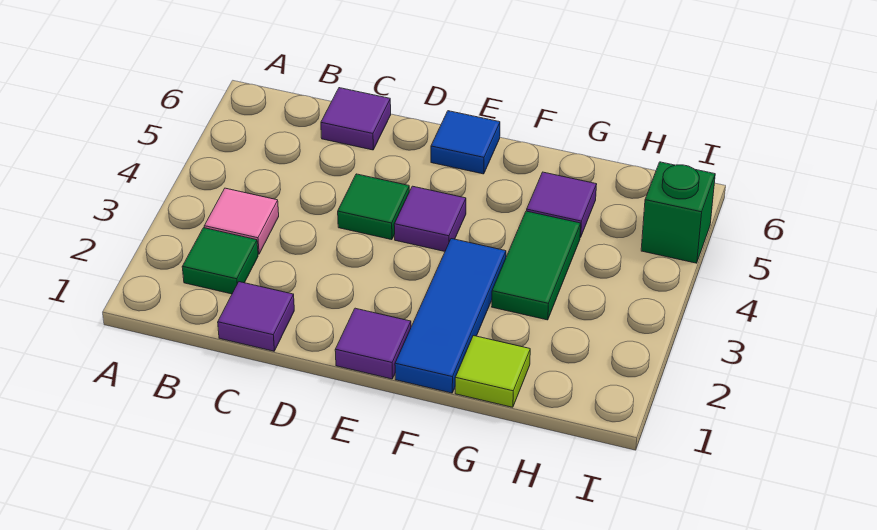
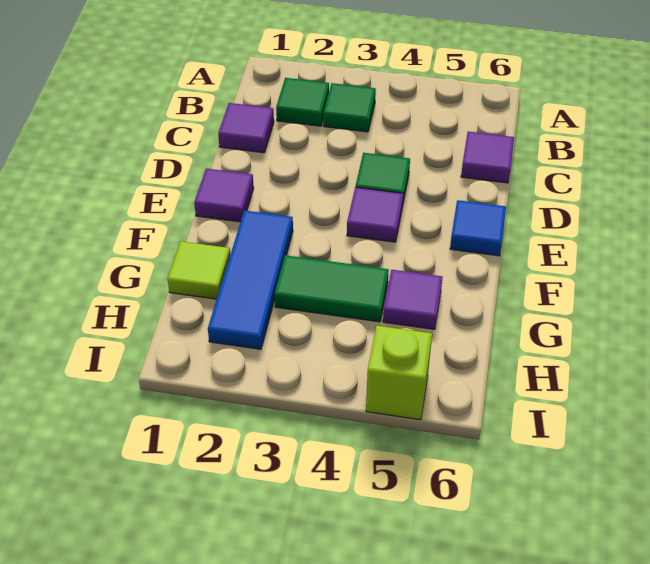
pink 1x1 tile [204,188,279,254] -> green 1x1 tile [323,83,376,132]
blue 1x3 tile [395,239,506,393] -> blue 1x3 tile turned to [208,211,293,349]
green 1x1 brick [641,162,715,263] -> lime 1x1 brick [366,326,432,420]

